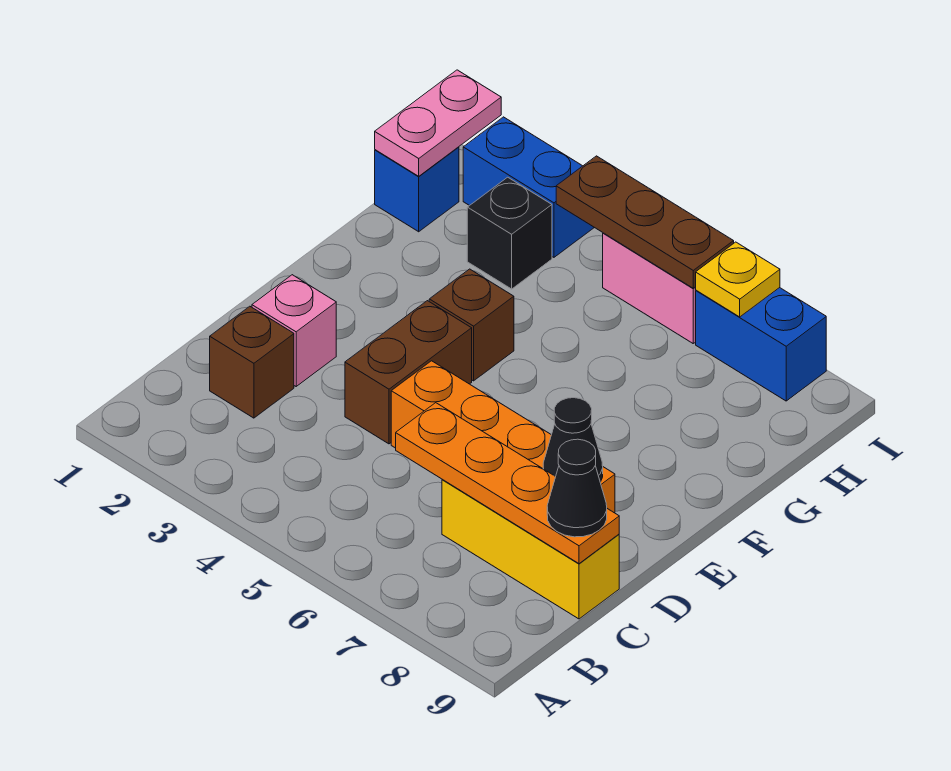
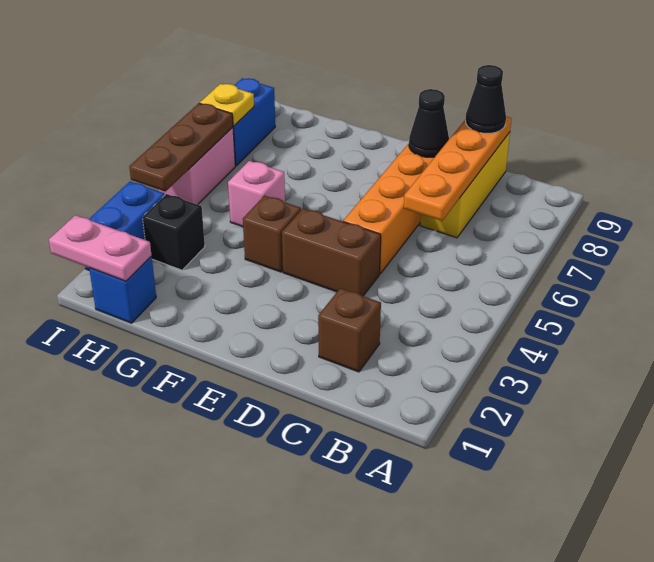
pink 1x1 brick [252,275,336,386] -> pink 1x1 brick moved to [228,161,285,227]

